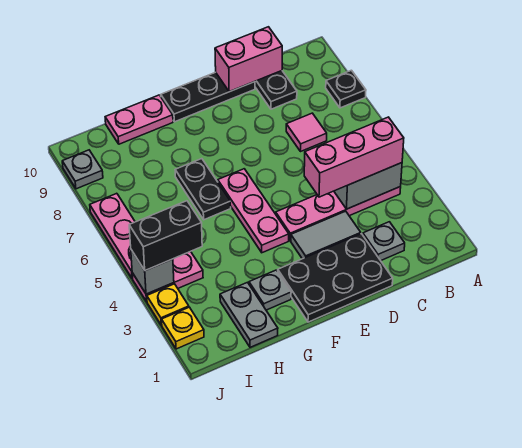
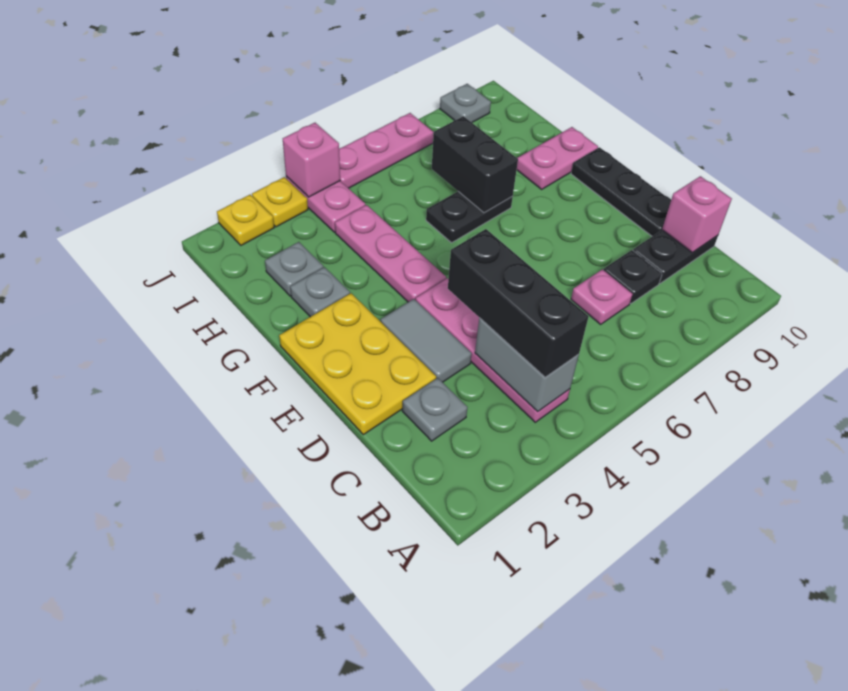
black 1x1 plate [326,70,366,108] -> black 1x1 plate moved to [604,250,662,304]
pink 1x3 brick [304,117,404,197] -> black 1x3 brick [448,229,589,377]
pink 1x1 tile [286,113,327,152] -> pink 1x1 plate [571,270,632,324]
pink 1x2 brick [215,27,282,92] -> pink 1x1 brick [662,176,732,253]
black 2x3 plate [278,234,393,322] -> yellow 2x3 plate [279,293,436,435]
pink 1x3 plate [218,169,289,253] -> pink 1x3 plate turned to [335,205,446,302]
pink 1x2 plate [105,95,173,144] -> pink 1x2 plate turned to [517,127,598,189]
grey 1x2 plate [220,282,278,347] -> grey 1x1 plate [265,242,323,296]
black 1x2 brick [129,201,202,270] -> black 1x2 brick moved to [432,116,518,213]
grey 1x1 brick [131,250,174,294] -> pink 1x1 brick [283,123,340,197]

